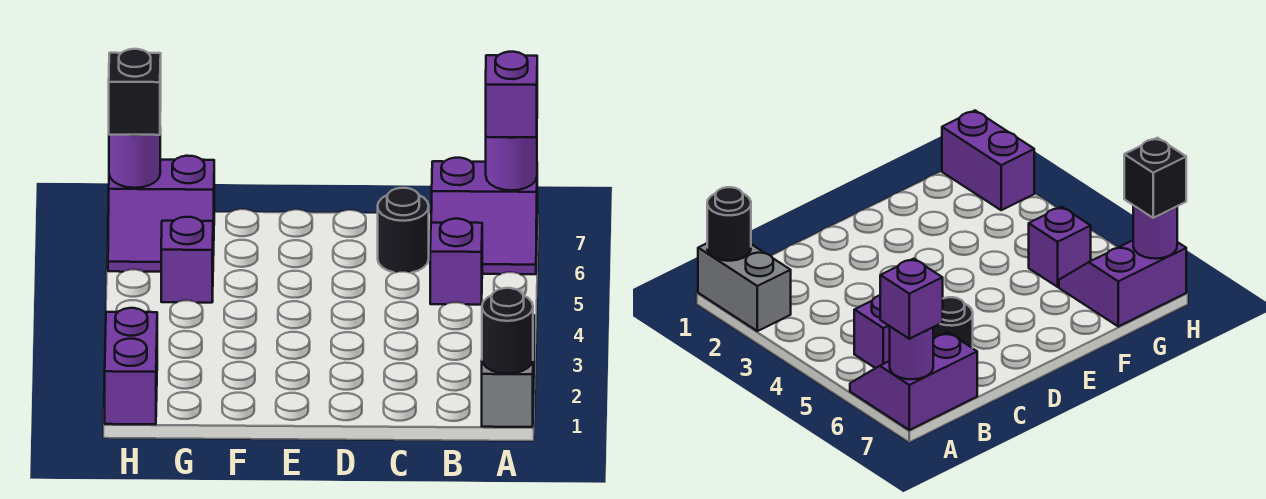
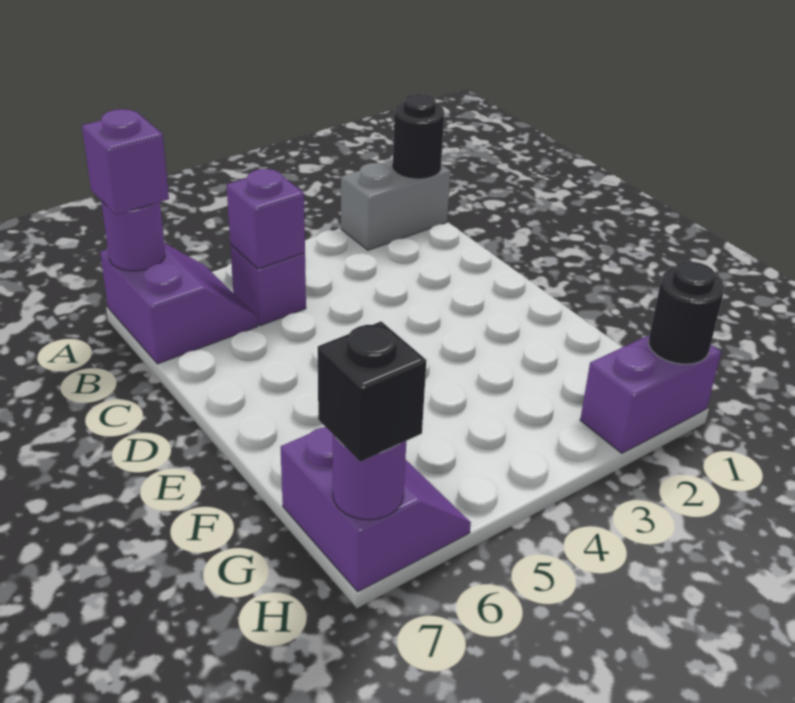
black 1x1 round brick [378,188,429,273] -> black 1x1 round brick moved to [649,262,724,364]
purple 1x1 brick [161,217,213,303] -> purple 1x1 brick moved to [227,169,305,269]

